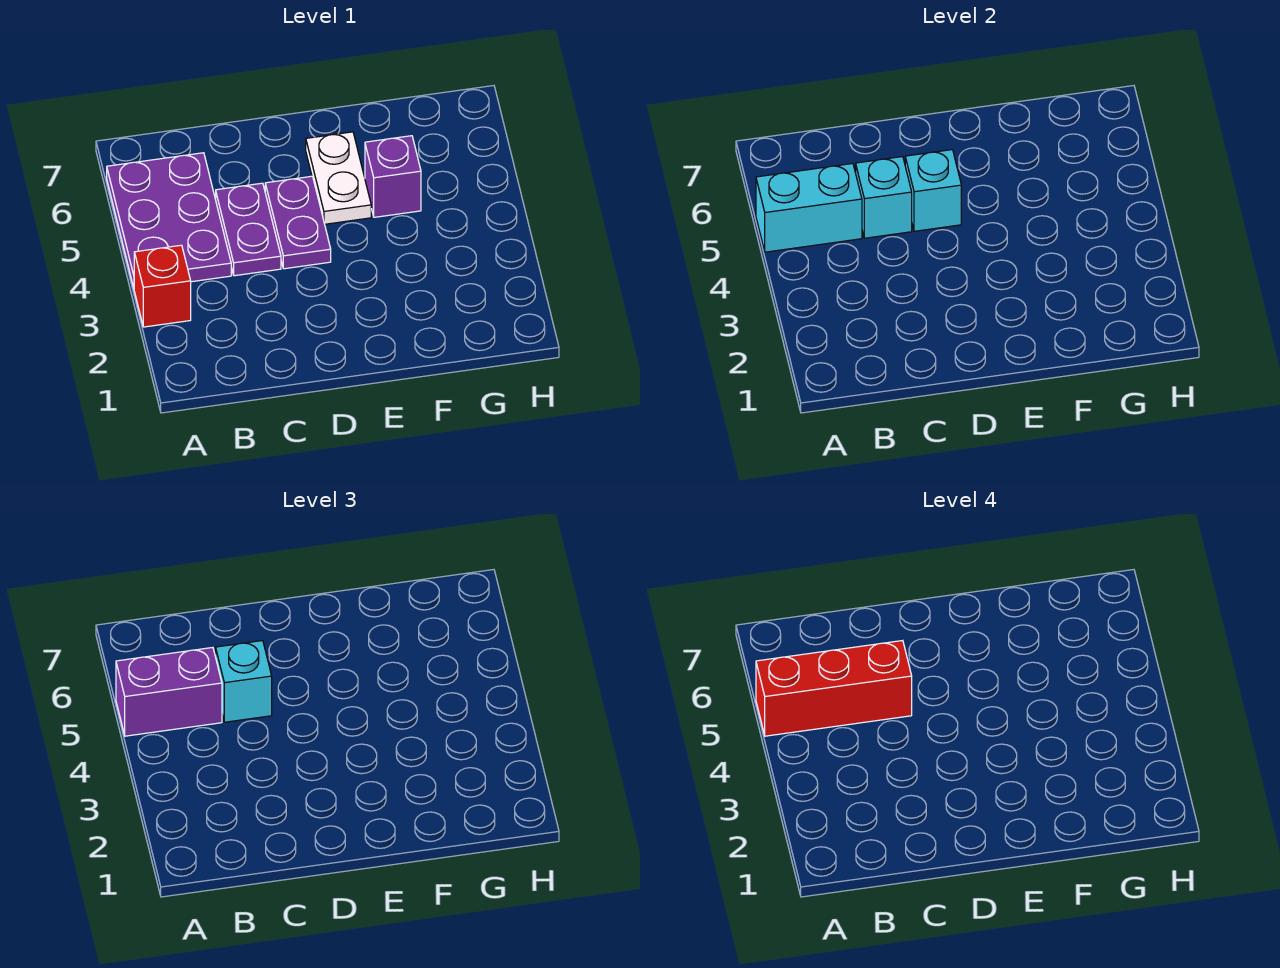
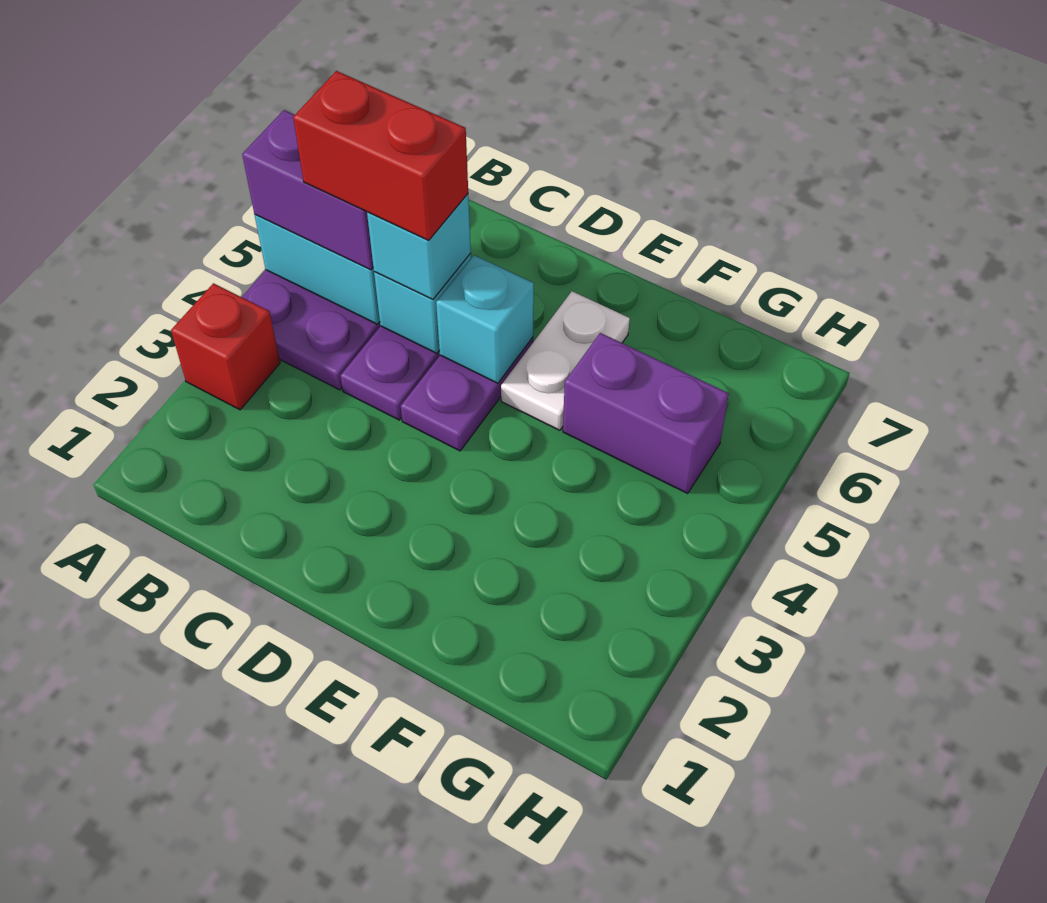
red 1x3 brick [756,641,912,736] -> red 1x2 brick [293,71,468,240]
purple 1x1 brick [365,136,421,217] -> purple 1x2 brick [563,333,729,493]

